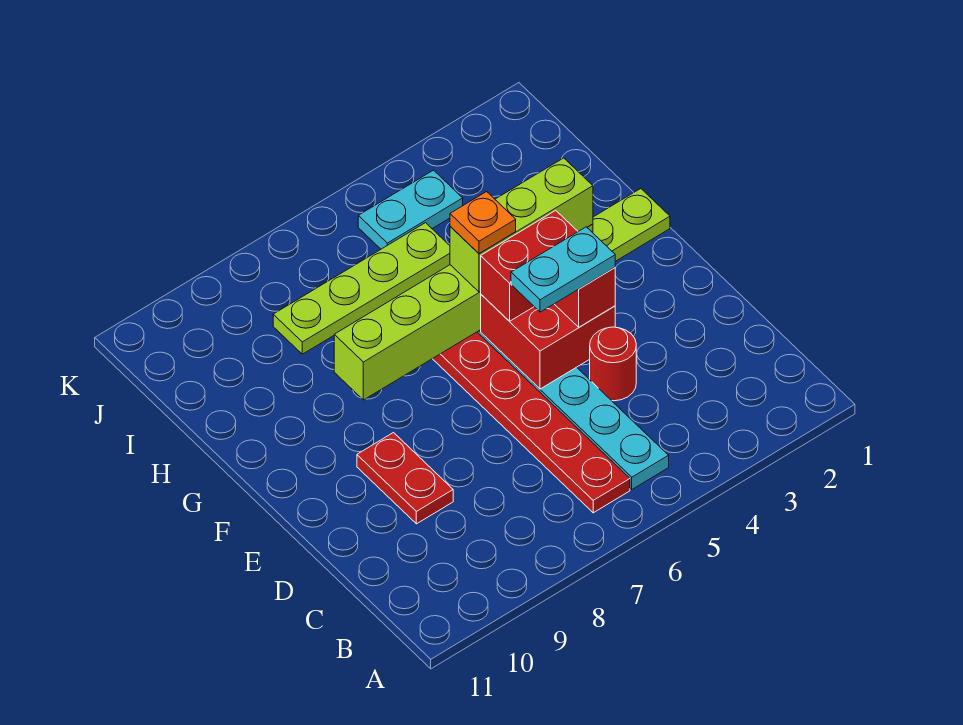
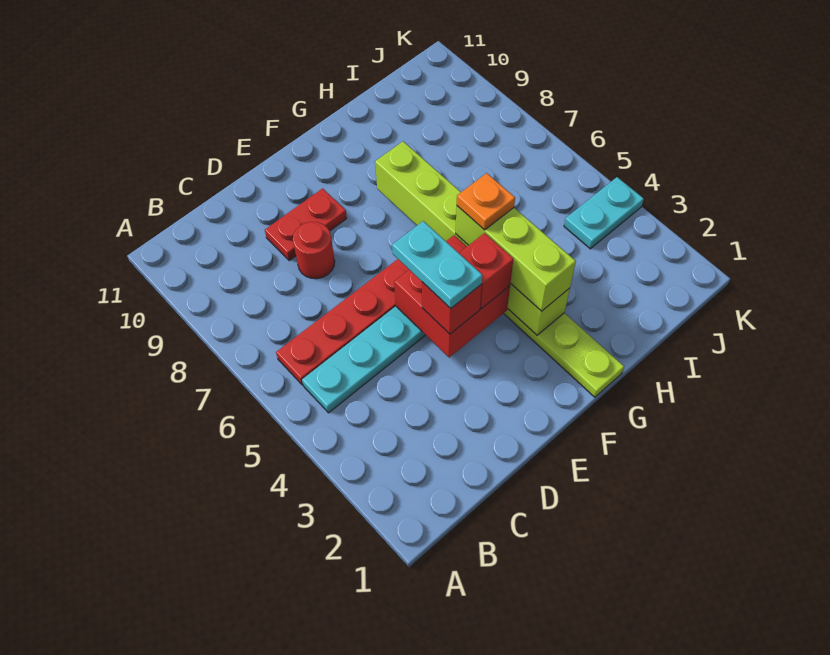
red 1x1 round brick [590,327,636,401] -> red 1x1 round brick moved to [293,222,335,279]
red 1x2 brick [480,210,578,321] -> red 1x1 brick [459,233,513,309]
lime 1x4 plate [273,223,450,354] -> none
cyan 1x2 plate [358,170,463,249] -> cyan 1x2 plate turned to [564,177,644,249]

